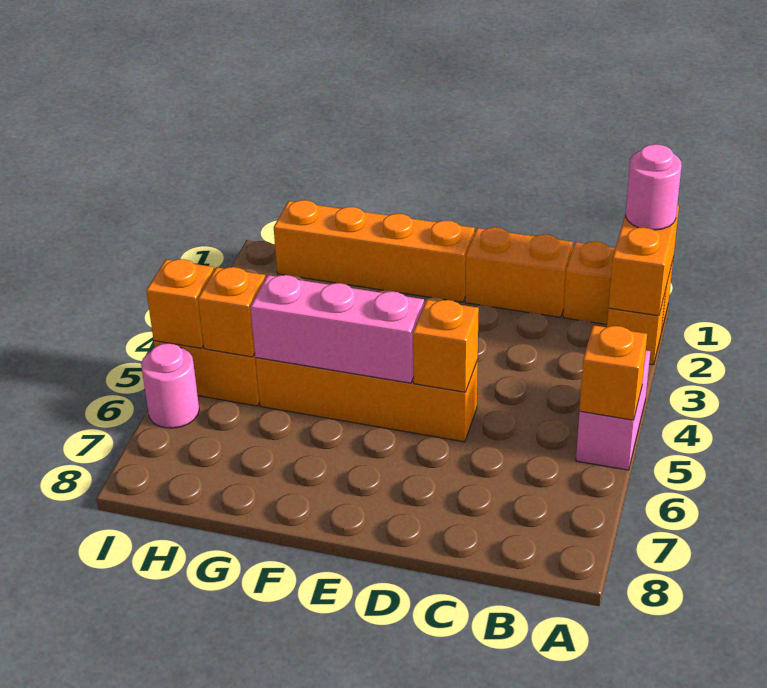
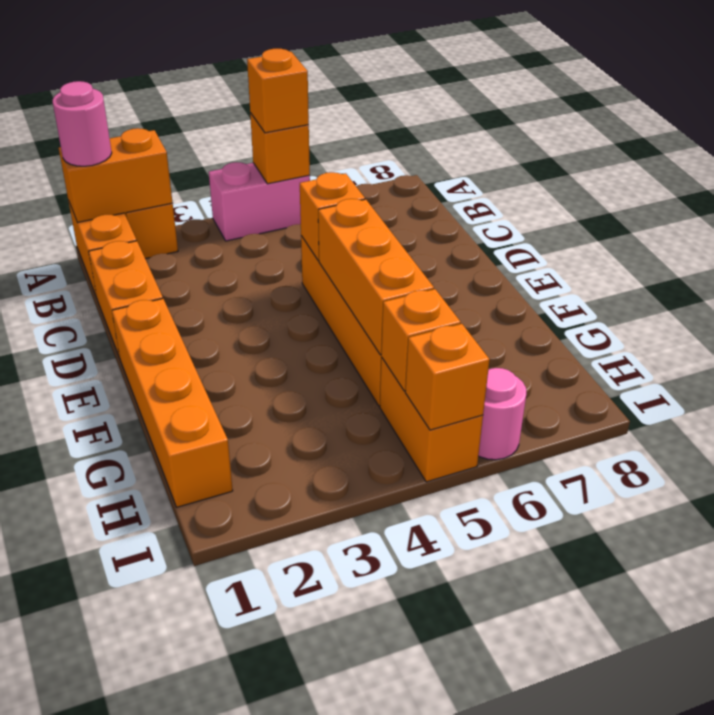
none -> orange 1x1 brick [247,49,309,133]
pink 1x3 brick [251,275,424,383] -> orange 1x3 brick [318,199,434,355]

